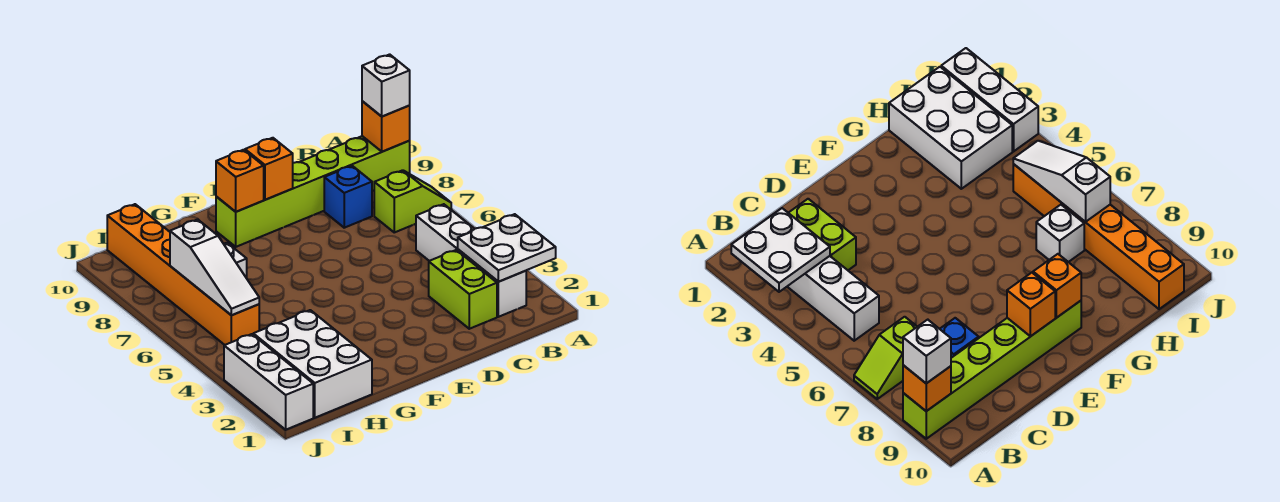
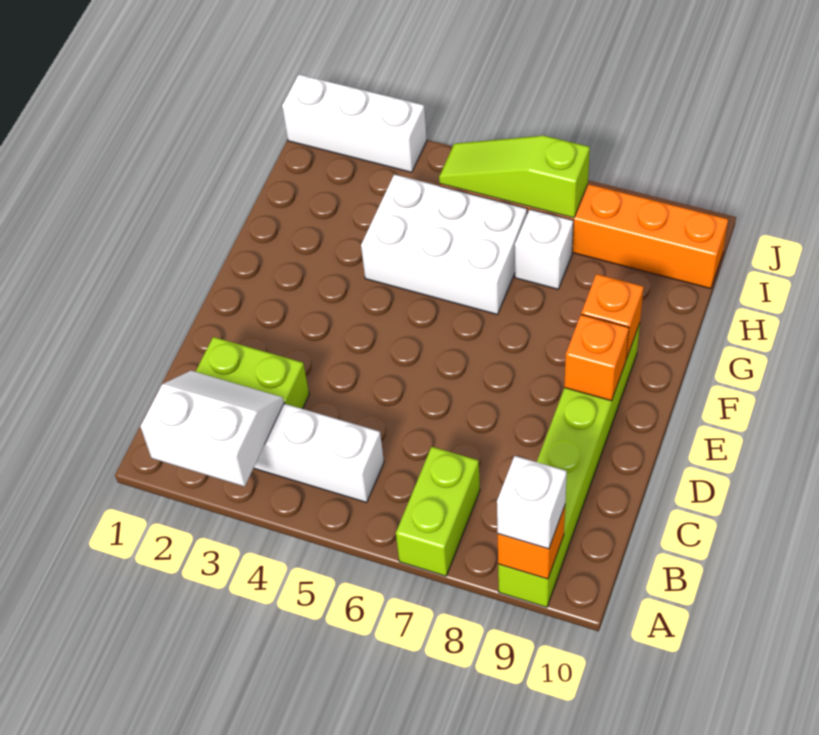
white 2x2 plate [458,214,556,282] -> white 2x2 slope [140,371,284,487]
lime 1x2 slope [374,170,451,232] -> lime 1x2 brick [396,447,480,576]
blue 1x1 brick [324,166,372,228] -> none
white 2x3 brick [253,310,372,418] -> white 2x3 brick moved to [361,174,527,315]
white 1x3 slope [170,219,259,315] -> lime 1x3 slope [439,136,590,218]

